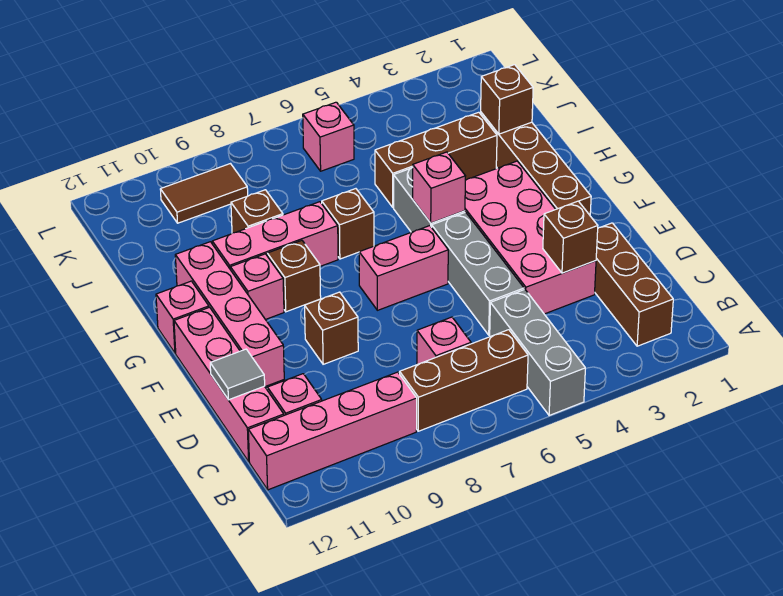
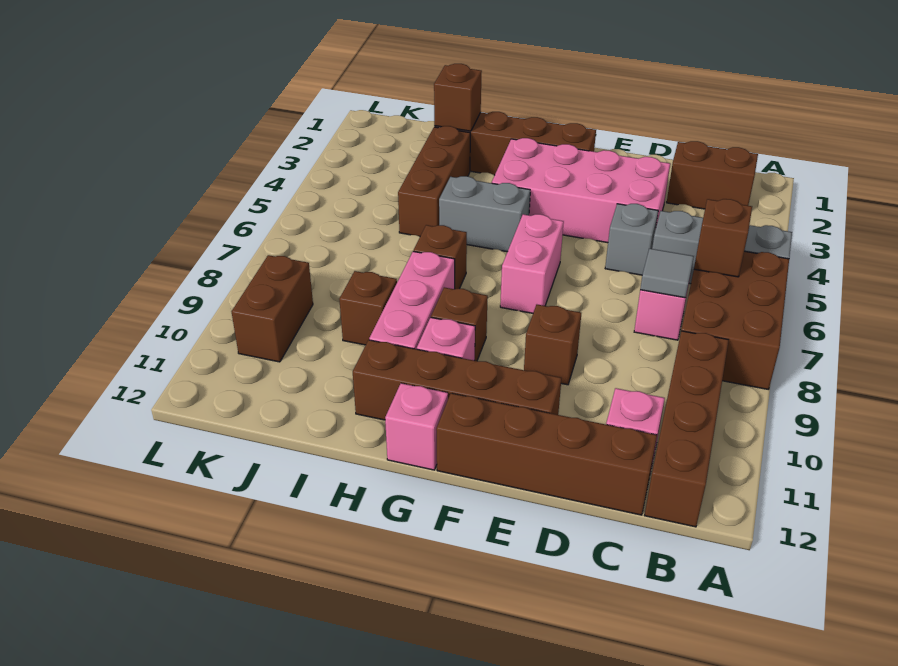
brown 1x3 brick [595,223,673,346] -> brown 1x2 brick [667,141,758,209]
brown 1x3 brick [400,330,528,431] -> brown 2x3 brick [681,251,789,389]
pink 1x4 brick [248,372,417,490] -> brown 1x4 brick [645,331,729,527]
pink 1x4 brick [174,307,284,462] -> brown 1x4 brick [436,393,657,515]
brown 1x1 brick [543,201,598,273] -> brown 1x1 brick moved to [694,199,752,277]
grey 1x3 brick [432,212,524,335] -> grey 1x1 brick [605,204,658,275]
grey 1x1 tile [210,349,265,400] -> grey 1x1 tile moved to [640,249,694,298]
pink 1x4 brick [175,242,284,387] -> brown 1x4 brick [353,340,562,420]
pink 1x1 brick [413,152,465,223] -> none
pink 1x1 brick [303,102,354,171] -> none
brown 1x2 tile [160,164,248,223] -> brown 1x2 brick [232,255,313,362]

